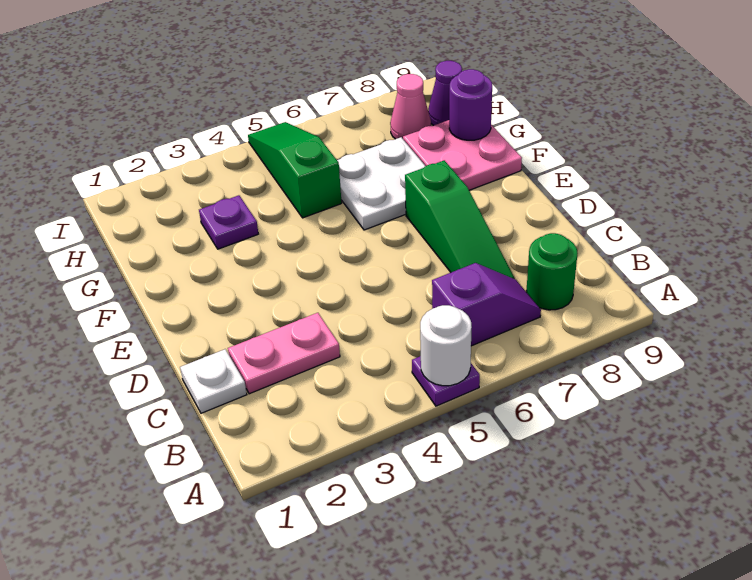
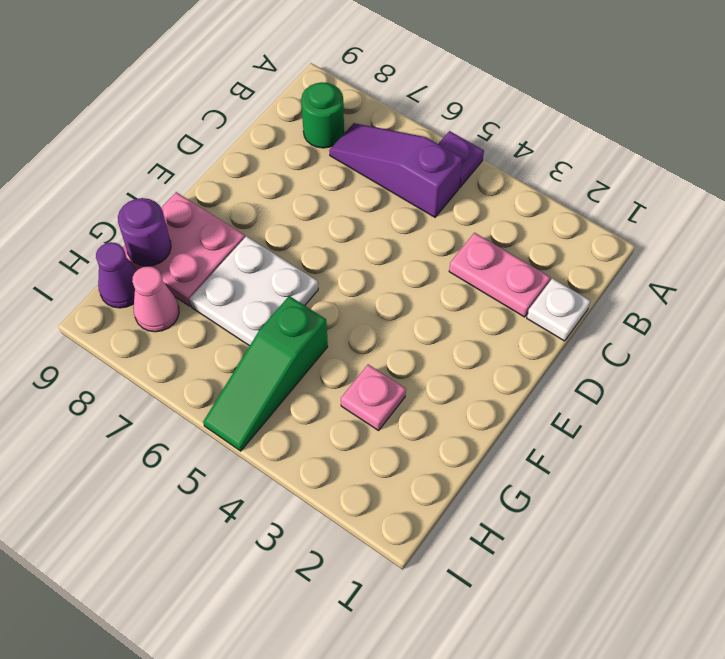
white 1x1 round brick [420,305,472,386] -> none
purple 1x2 slope [432,263,541,346] -> purple 1x3 slope [329,123,462,217]
green 1x3 slope [405,160,515,279] -> none
purple 1x1 plate [199,195,258,249] -> pink 1x1 plate [341,364,406,431]

